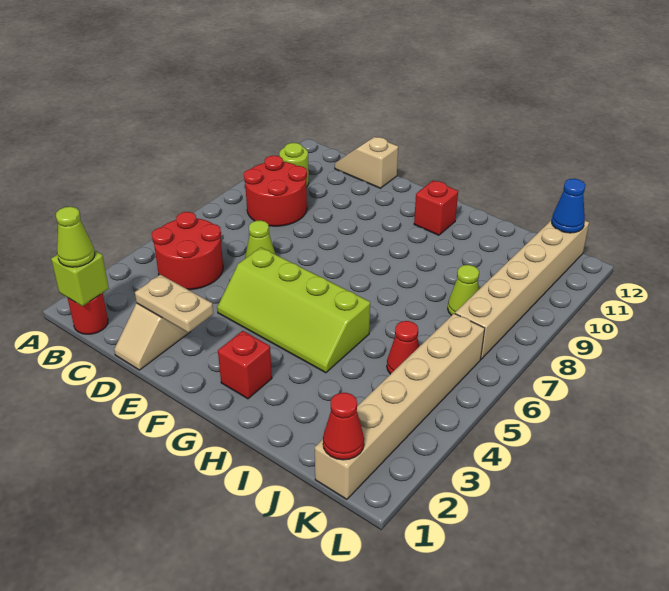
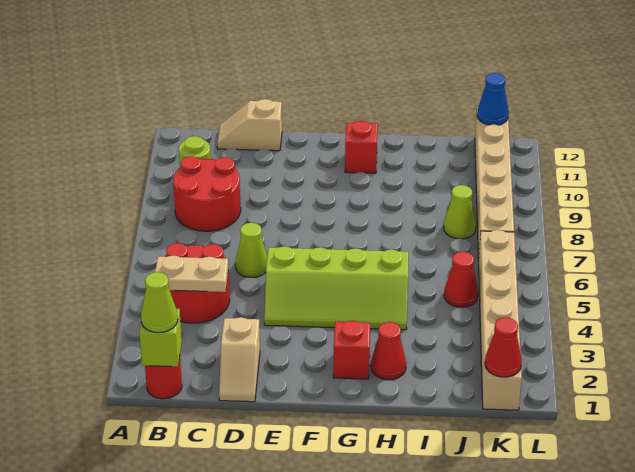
tan 1x2 plate [135,275,213,333] -> tan 1x2 plate moved to [155,255,228,292]
none -> red 1x1 cone [371,322,406,380]

